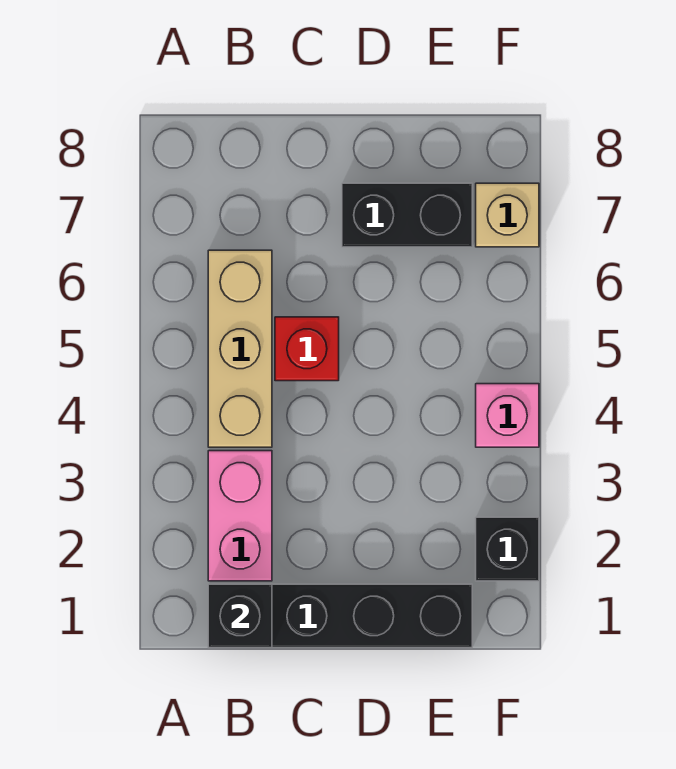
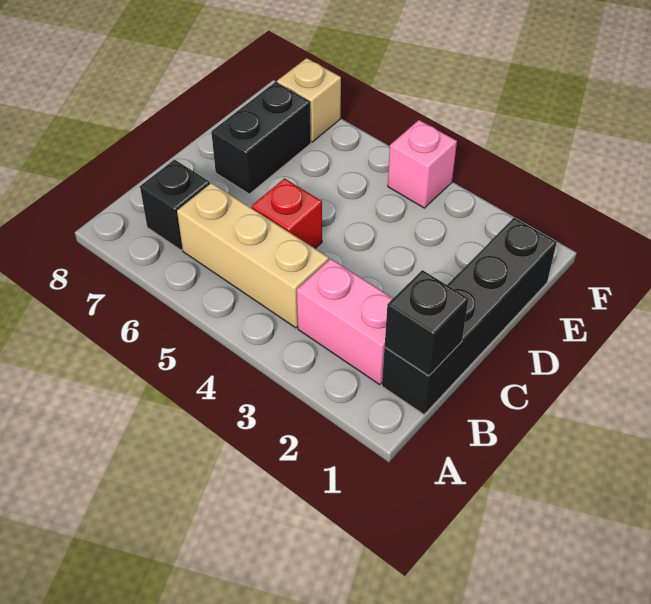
black 1x1 brick [476,517,539,581] -> black 1x1 brick moved to [140,159,210,250]

